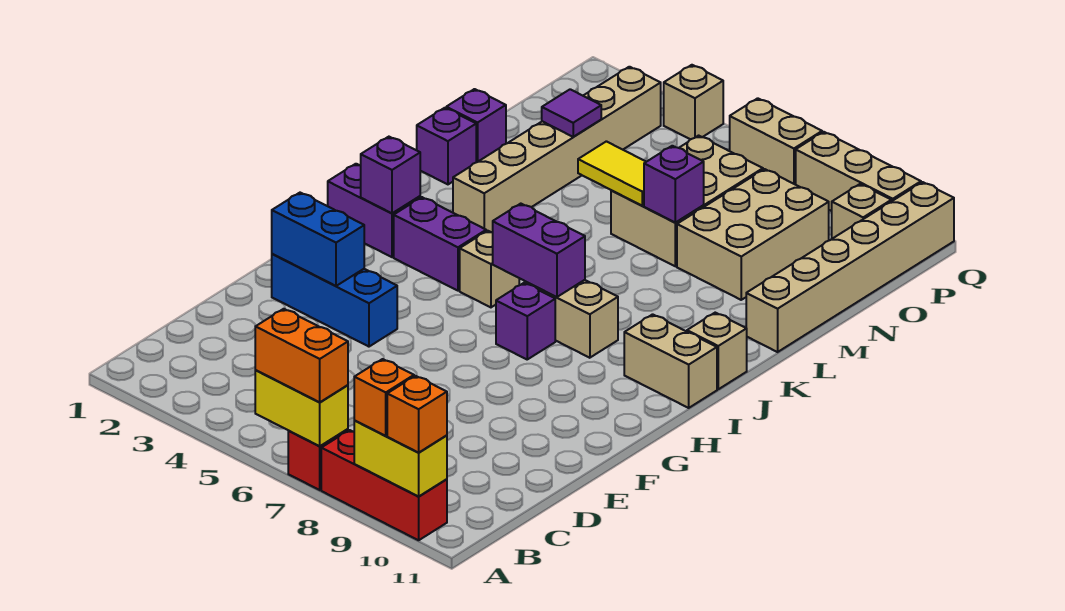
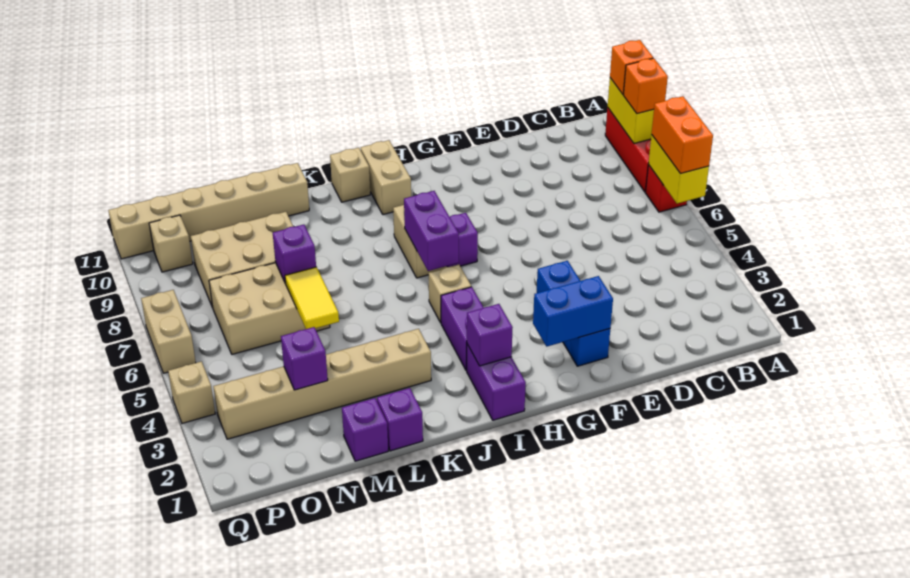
blue 1x2 brick [272,193,364,286] -> blue 1x2 brick turned to [533,276,613,347]
purple 1x1 tile [542,89,601,137] -> purple 1x1 brick [281,327,328,390]
tan 1x3 brick [796,132,921,211] -> none

